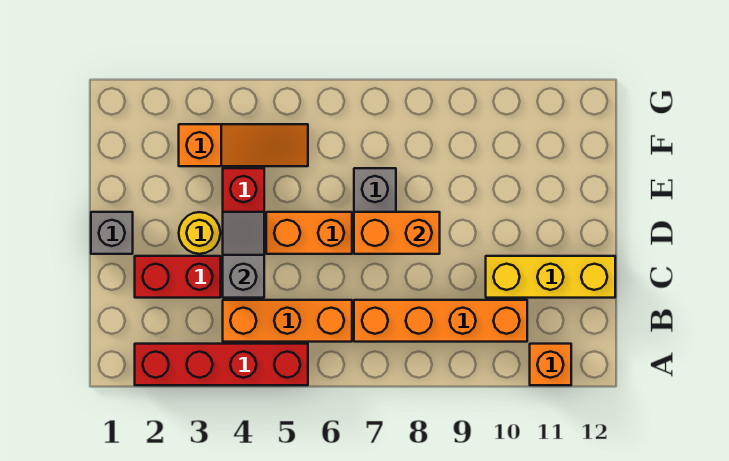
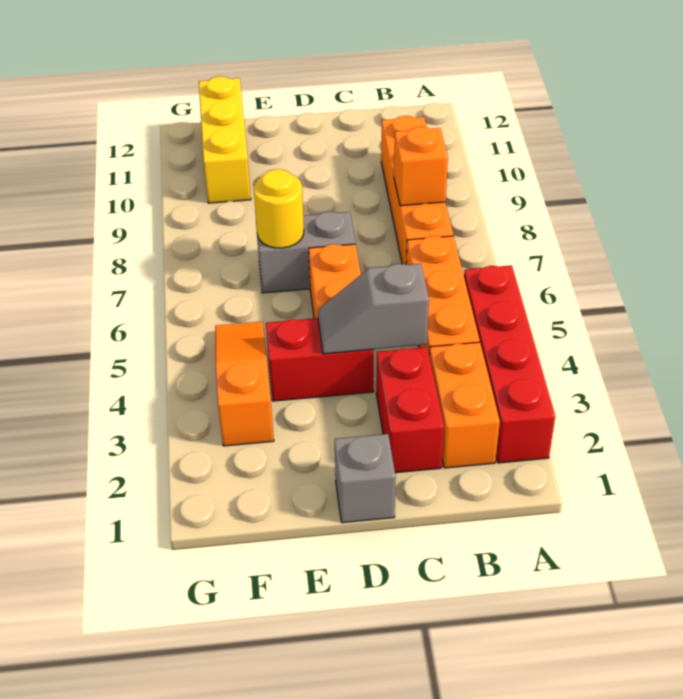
orange 1x1 brick [530,344,571,385] -> orange 1x1 brick moved to [394,127,448,206]
yellow 1x3 brick [486,256,615,298] -> yellow 1x3 brick moved to [199,76,251,203]
yellow 1x1 round brick [179,212,220,254] -> yellow 1x1 round brick moved to [254,169,304,248]
orange 1x2 brick [354,212,440,254] -> orange 1x2 brick moved to [429,342,500,468]

